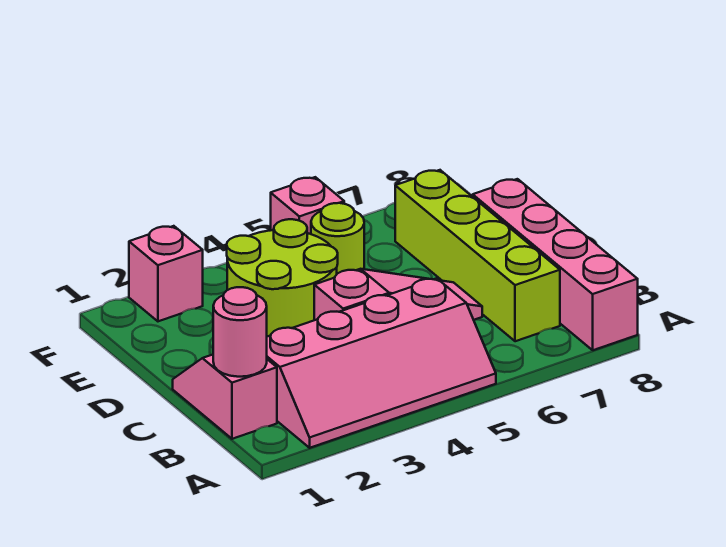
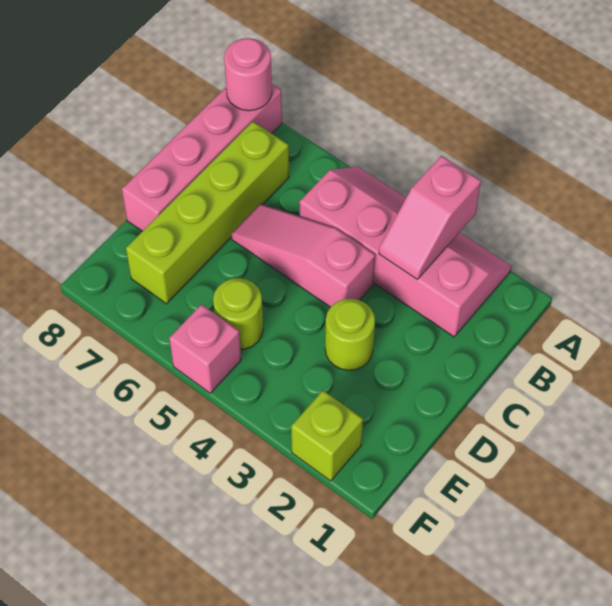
pink 1x2 slope [173,355,277,439] -> pink 1x2 slope moved to [379,156,481,279]
pink 1x1 round brick [213,287,267,377] -> pink 1x1 round brick moved to [224,38,272,111]
lime 2x2 round brick [227,219,338,337] -> lime 1x1 round brick [325,299,375,370]
pink 1x1 brick [129,226,203,321] -> lime 1x1 brick [291,391,363,481]

